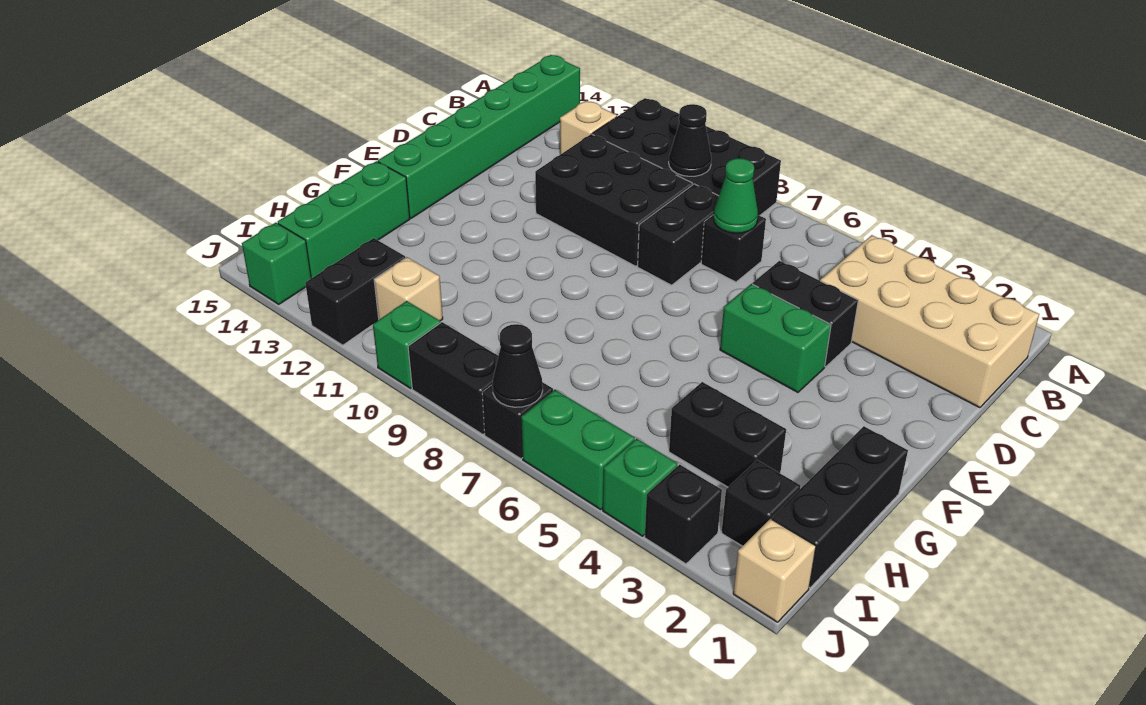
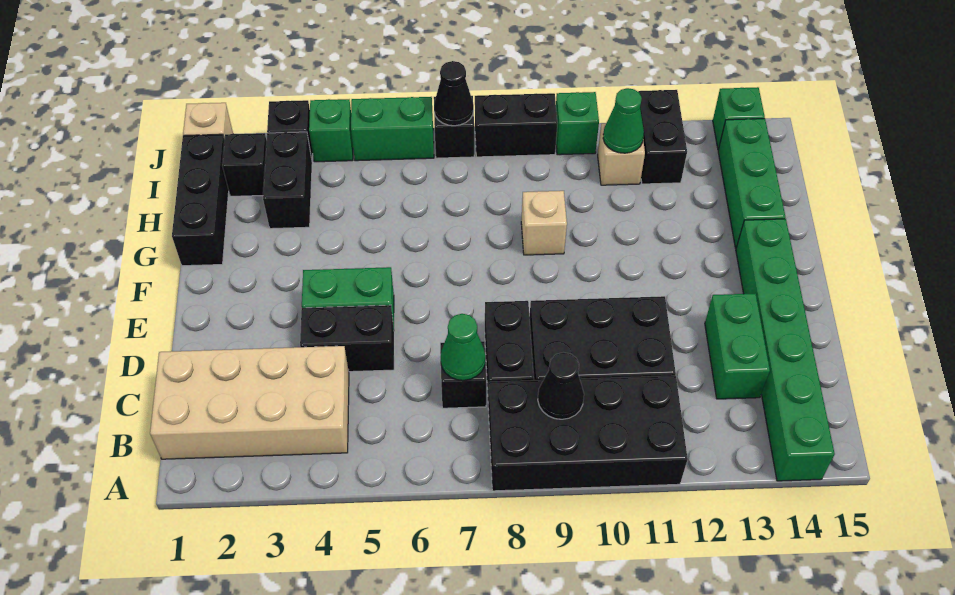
tan 1x1 brick [560,101,617,154] -> tan 1x1 brick moved to [521,191,567,255]
none -> green 1x2 brick [705,293,770,399]
black 1x2 brick [669,382,786,487] -> black 1x2 brick turned to [263,132,312,229]
none -> green 1x1 cone [603,88,644,153]

